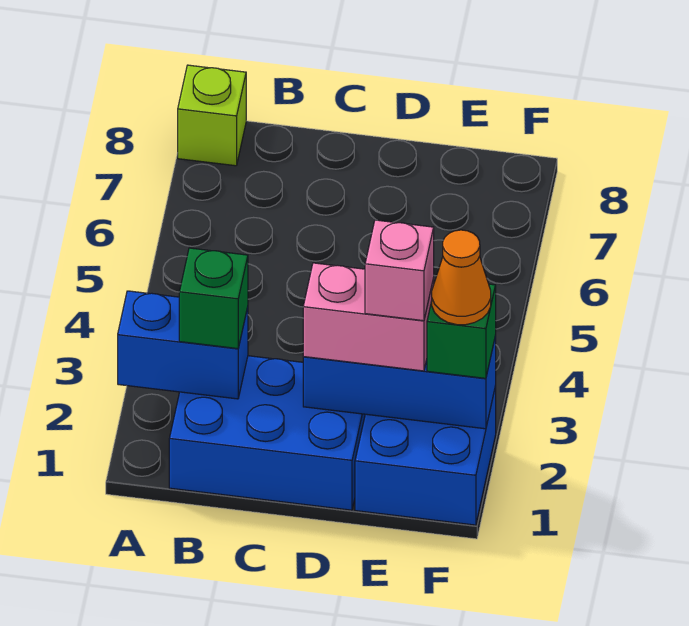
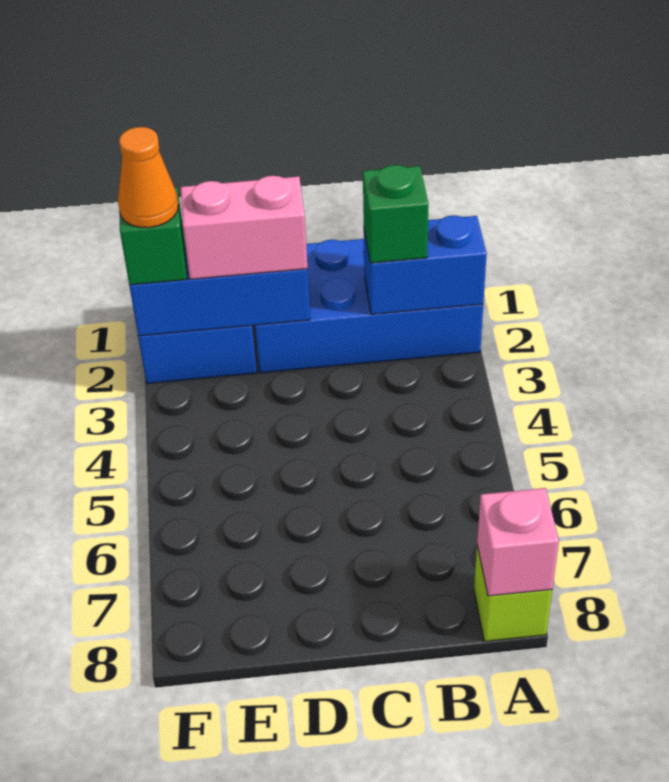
blue 2x3 brick [169,356,365,510] -> blue 2x4 brick [255,239,483,373]
pink 1x1 brick [365,220,434,321] -> pink 1x1 brick moved to [477,488,559,596]

